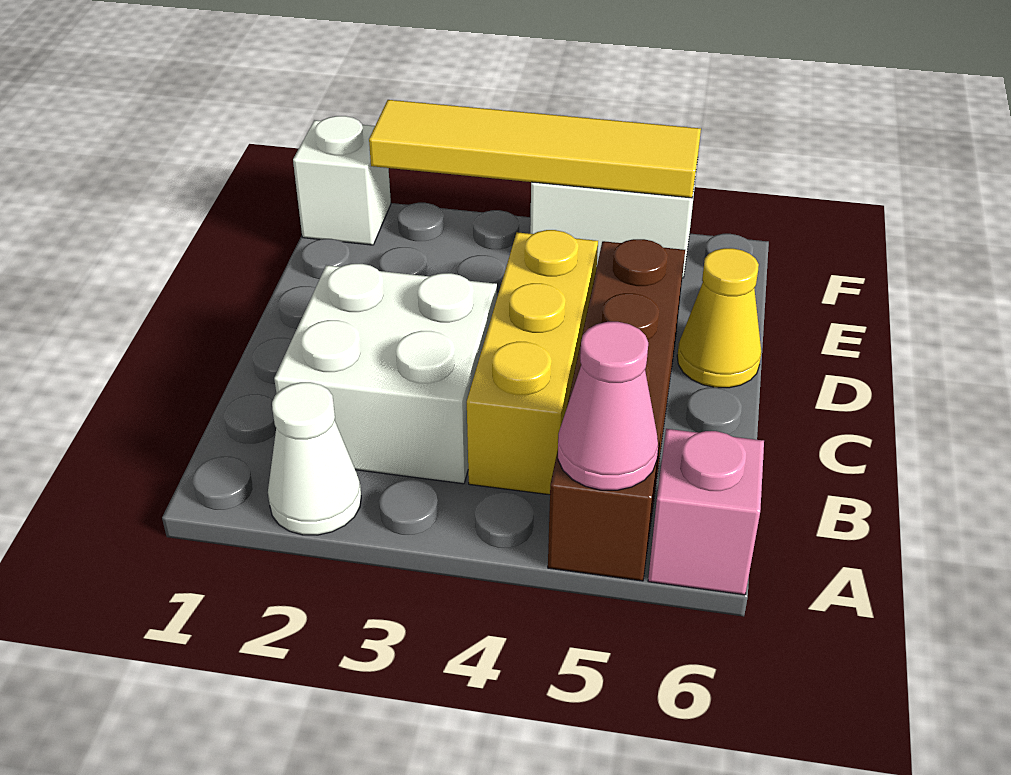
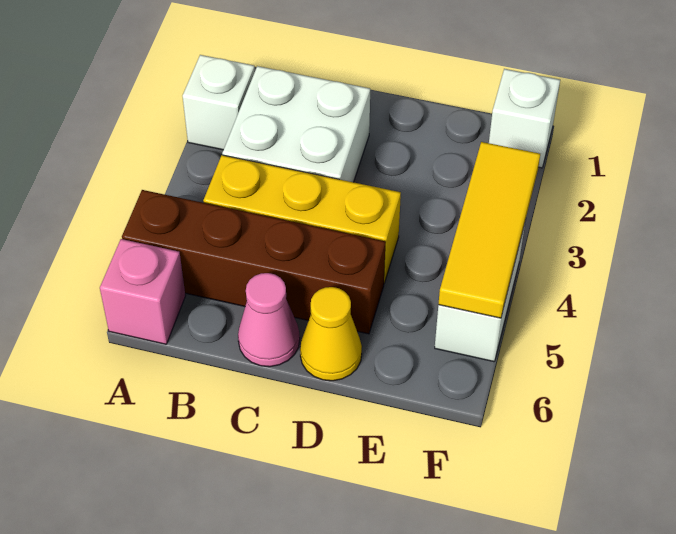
white 1x1 cone [268,382,361,535] -> white 1x1 brick [183,55,255,150]
pink 1x1 cone [558,322,658,490] -> pink 1x1 cone moved to [238,273,300,367]
yellow 1x4 tile [369,100,701,198] -> yellow 1x3 tile [438,142,540,318]

